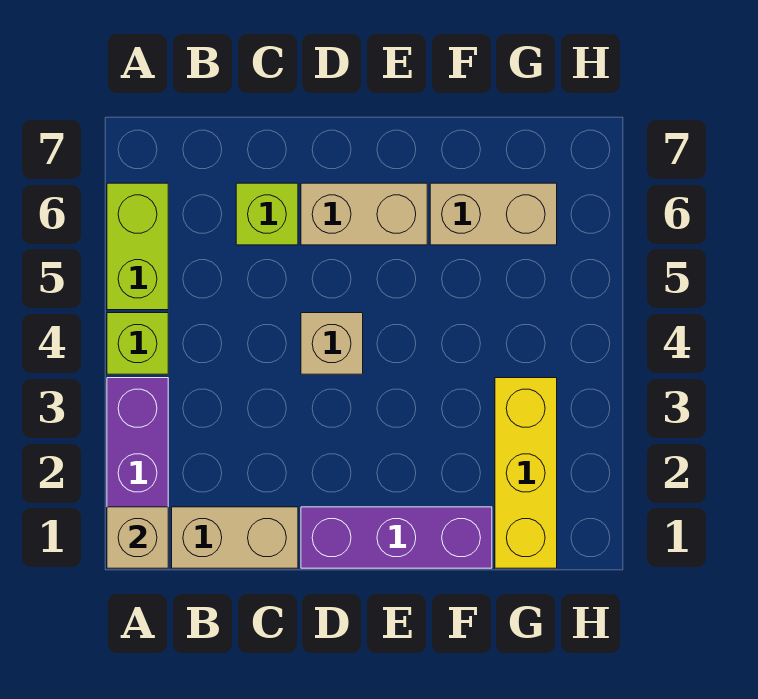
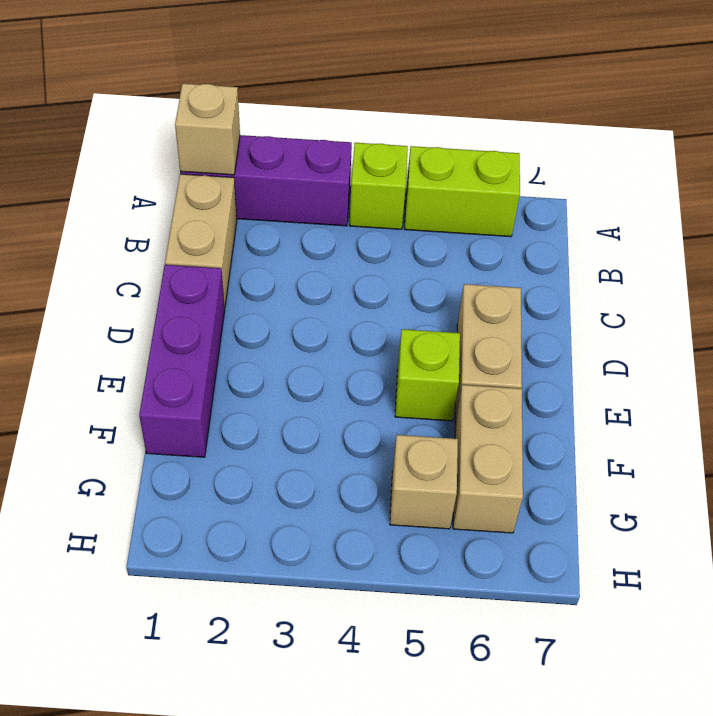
lime 1x1 brick [236,183,298,245] -> lime 1x1 brick moved to [395,329,460,421]
tan 1x1 brick [301,313,363,374] -> tan 1x1 brick moved to [390,435,458,529]
yellow 1x3 brick [495,378,557,568] -> none

